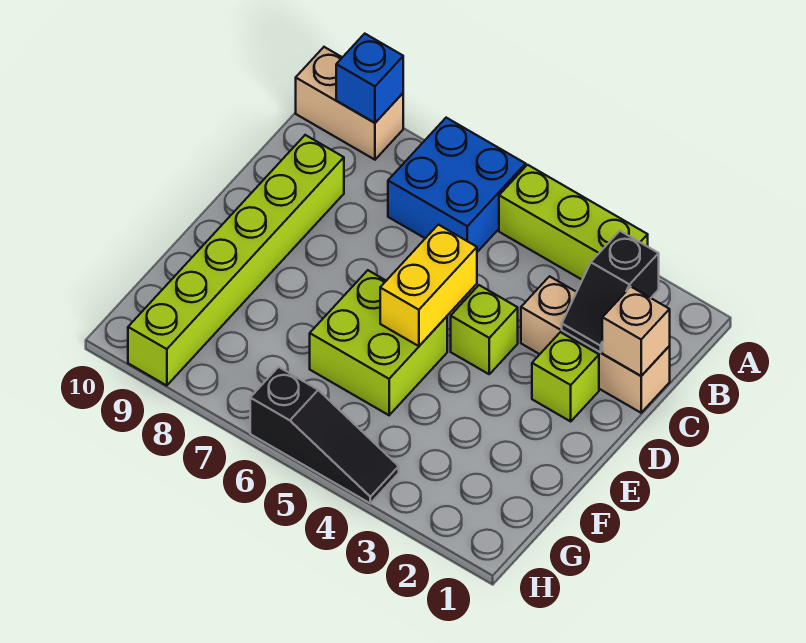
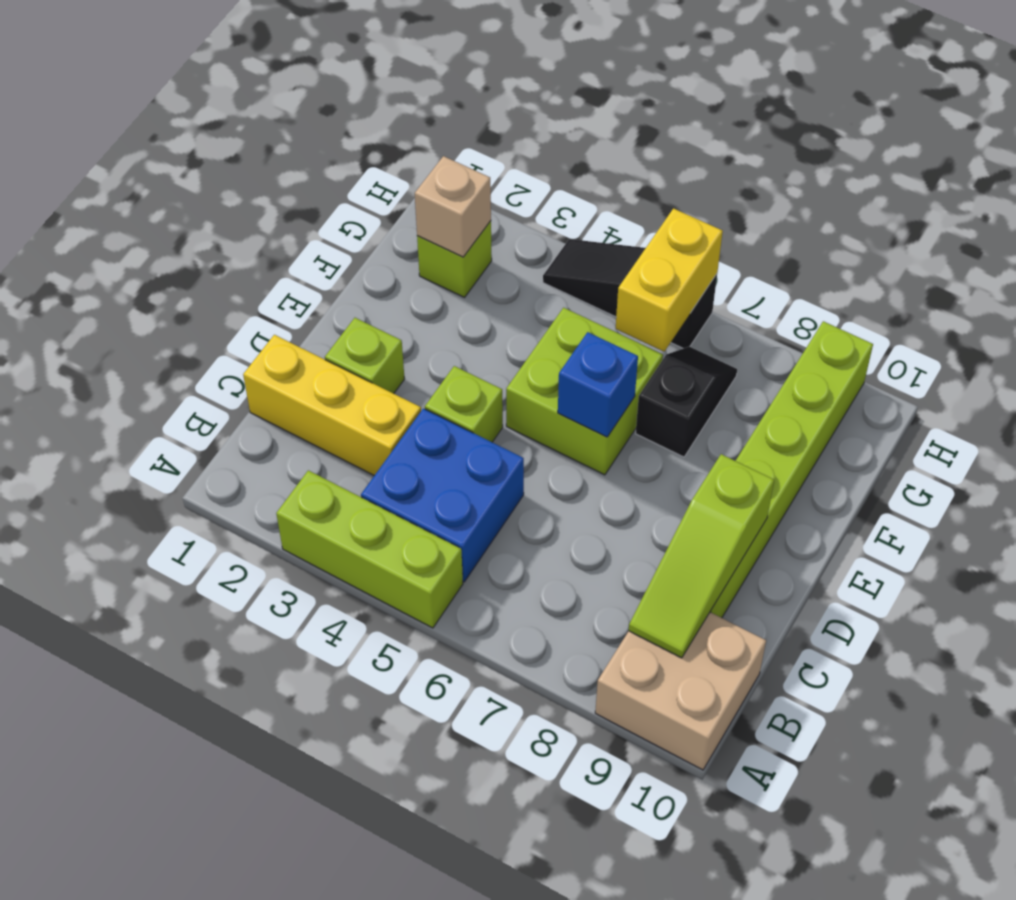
blue 2x2 brick [388,118,526,252] -> blue 2x2 brick moved to [361,408,524,582]
tan 1x2 brick [296,47,403,160] -> tan 2x2 brick [595,612,766,770]
blue 1x1 brick [336,34,403,123] -> blue 1x1 brick moved to [558,332,638,437]
black 1x2 slope [562,231,659,352] -> black 1x2 slope moved to [636,347,737,457]
none -> lime 1x3 slope [629,454,774,658]
tan 1x3 brick [521,276,670,413] -> yellow 1x3 brick [243,335,421,476]
tan 1x1 brick [602,287,670,376] -> tan 1x1 brick moved to [415,156,491,257]
yellow 1x2 brick [380,225,477,346] -> yellow 1x2 brick moved to [616,208,723,352]
none -> lime 1x1 brick [417,221,492,297]

